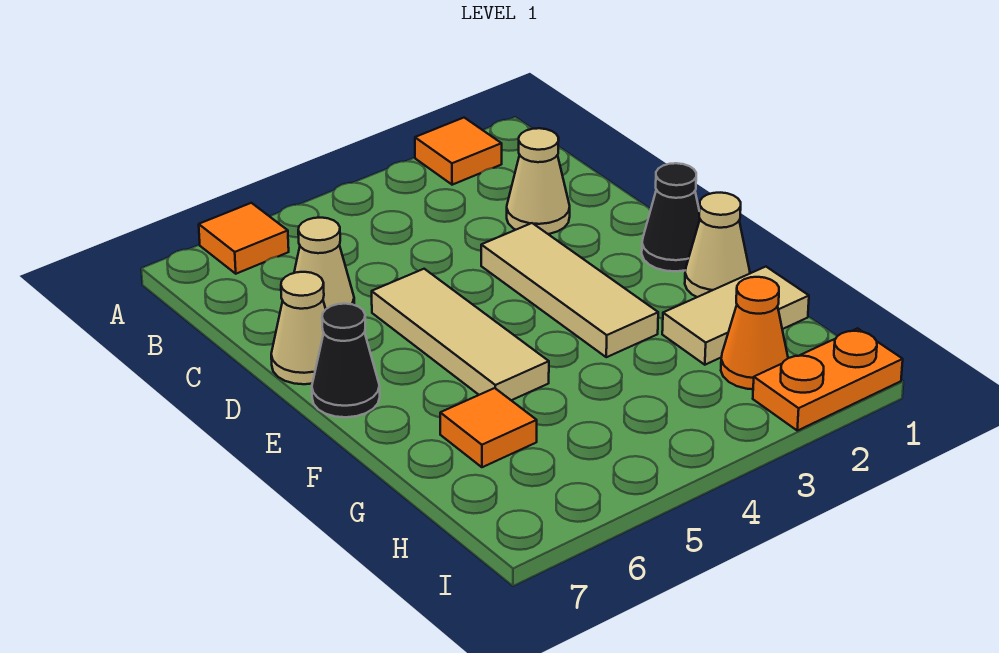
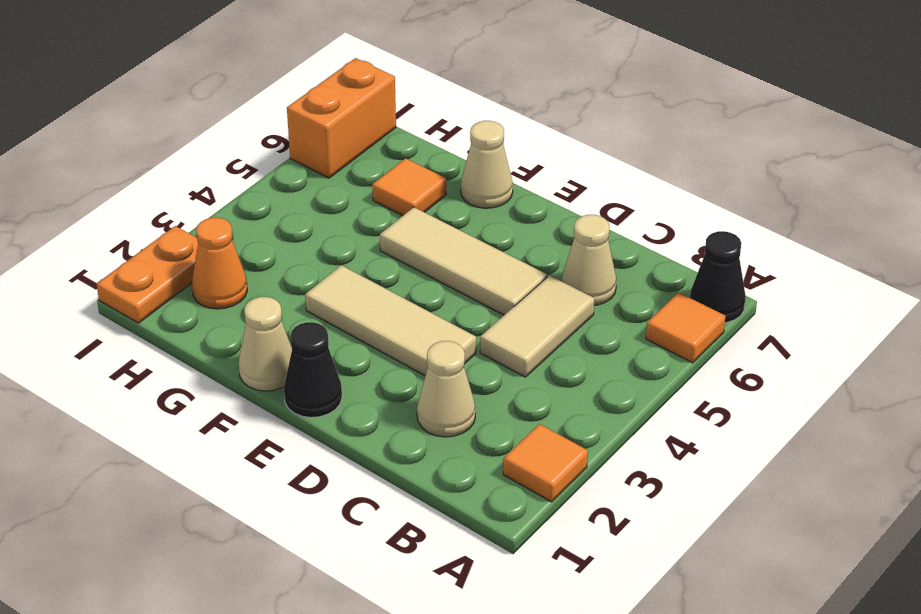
tan 1x1 cone [271,272,326,384] -> tan 1x1 cone moved to [461,121,513,208]
black 1x1 cone [312,304,380,417] -> black 1x1 cone moved to [690,231,746,323]
tan 1x2 tile [662,267,809,365] -> tan 1x2 tile moved to [480,276,594,377]
none -> orange 1x2 brick [287,58,396,178]

